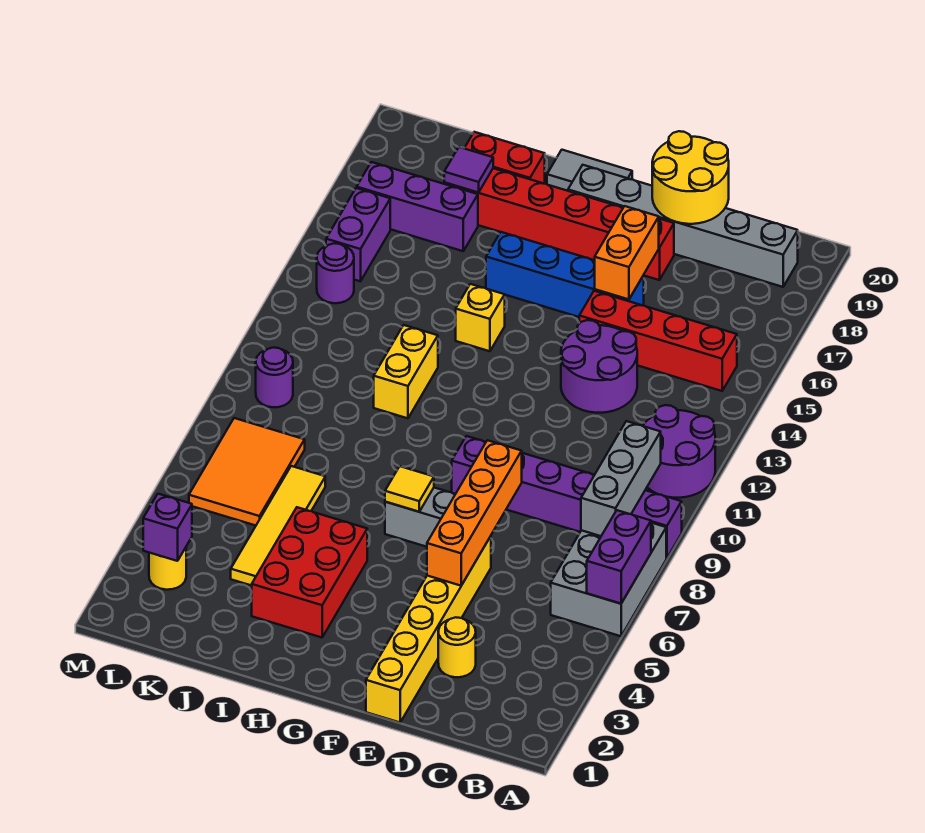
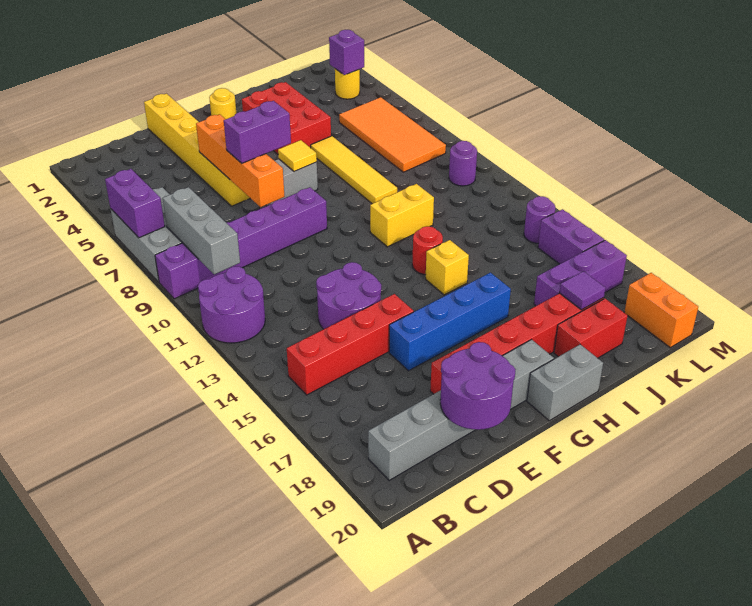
yellow 1x1 round brick [438,617,476,677] -> yellow 1x1 round brick moved to [209,88,236,119]
yellow 2x2 round brick [652,131,729,224] -> purple 2x2 round brick [440,342,516,430]
none -> purple 1x2 brick [224,101,291,163]
orange 1x2 brick [595,206,659,300] -> orange 1x2 brick moved to [624,273,698,348]
grey 1x2 tile [547,150,632,191] -> grey 1x2 brick [527,344,603,421]
none -> red 1x1 round brick [412,226,443,275]
yellow 1x2 brick [374,325,438,418] -> yellow 1x2 brick turned to [370,184,434,247]
yellow 1x4 tile [231,466,325,586] -> yellow 1x4 tile moved to [311,136,397,204]
orange 2x3 tile [189,418,305,526] -> orange 2x4 tile [339,97,446,172]

